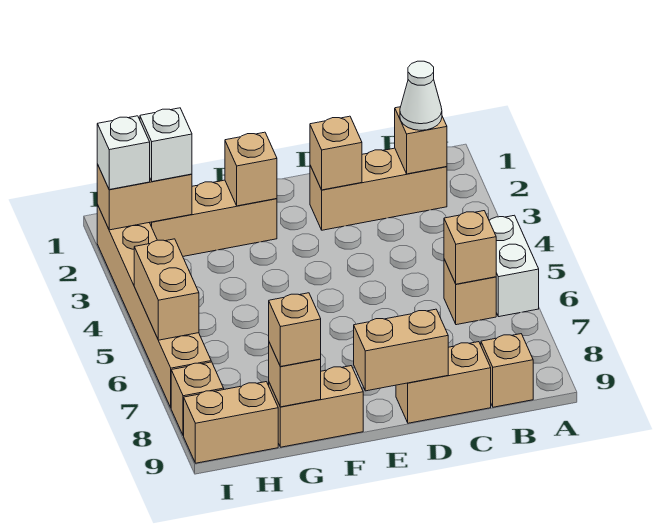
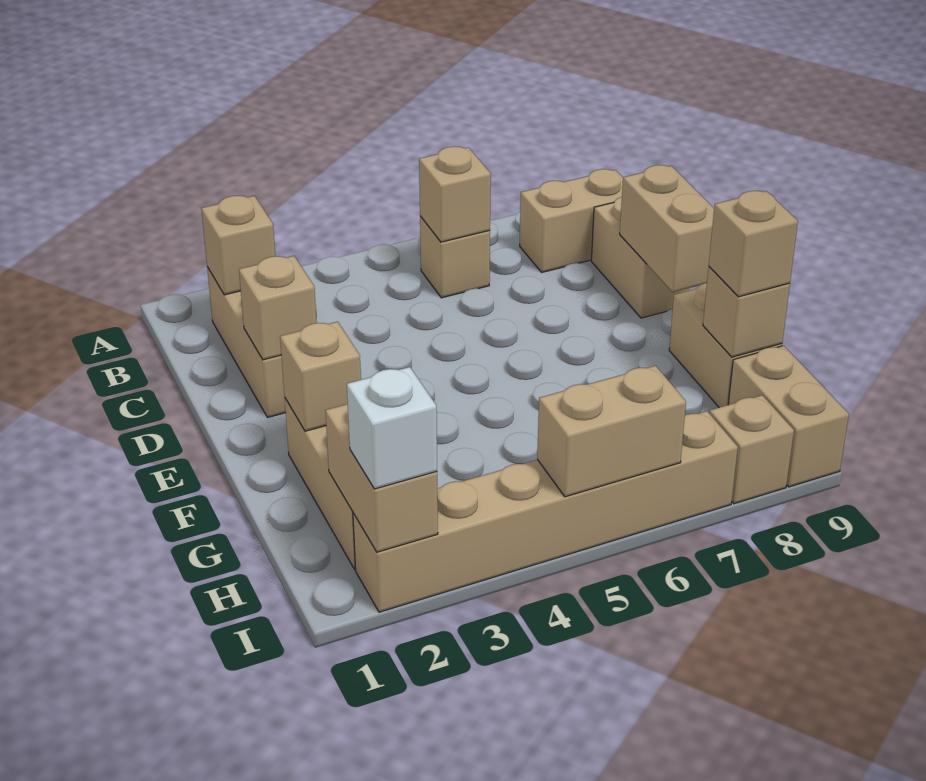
white 1x2 brick [489,215,539,317] -> none
white 1x1 cone [400,61,442,130] -> none
tan 1x1 brick [481,334,533,407] -> tan 1x2 brick [520,169,623,272]
white 1x1 brick [140,108,192,182] -> none

